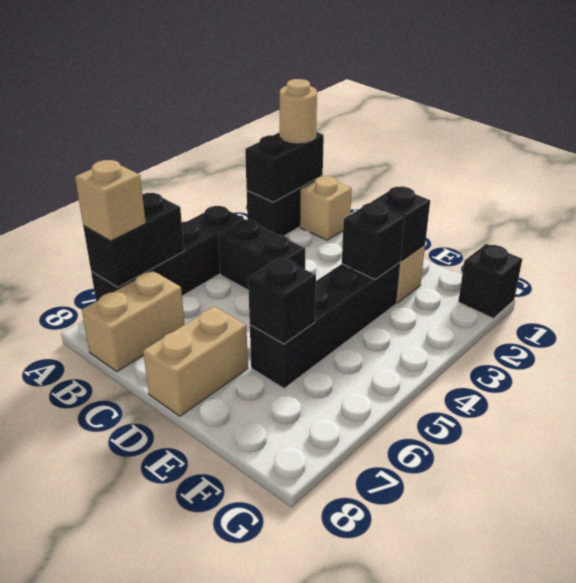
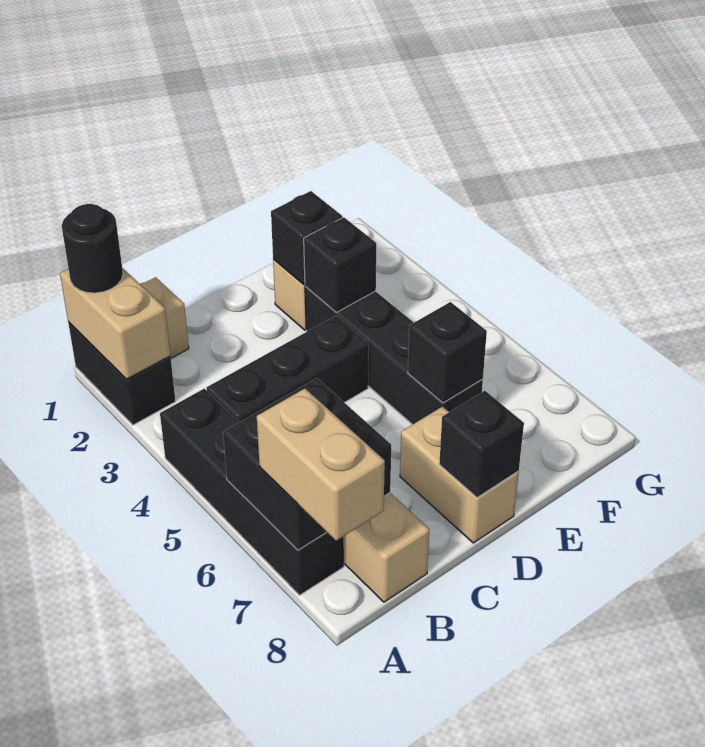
black 1x2 brick [245,132,324,202] -> tan 1x2 brick [60,268,170,379]
tan 1x1 round brick [280,79,317,143] -> black 1x1 round brick [62,204,123,293]
black 1x2 brick [83,193,184,287] -> black 2x2 brick [223,378,391,550]
tan 1x1 brick [75,160,146,241] -> tan 1x2 brick [257,389,385,541]
black 1x2 brick [218,219,305,290] -> black 1x3 brick [206,316,369,422]
black 1x1 brick [458,244,522,318] -> black 1x1 brick moved to [439,391,524,498]

